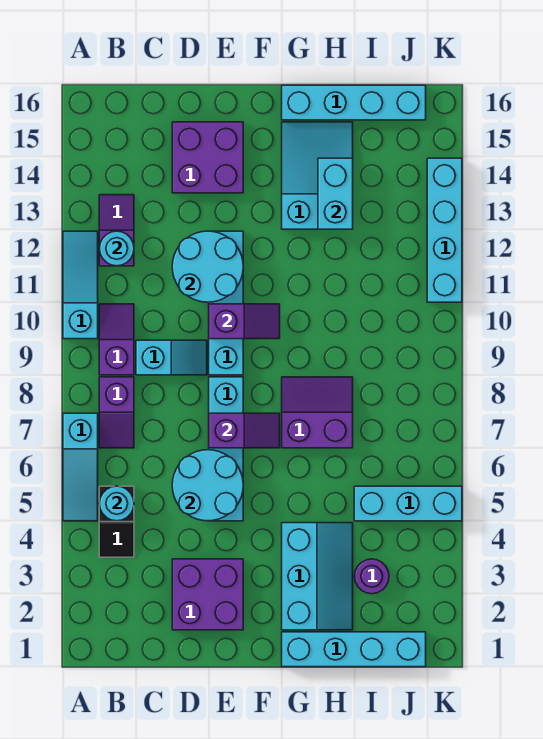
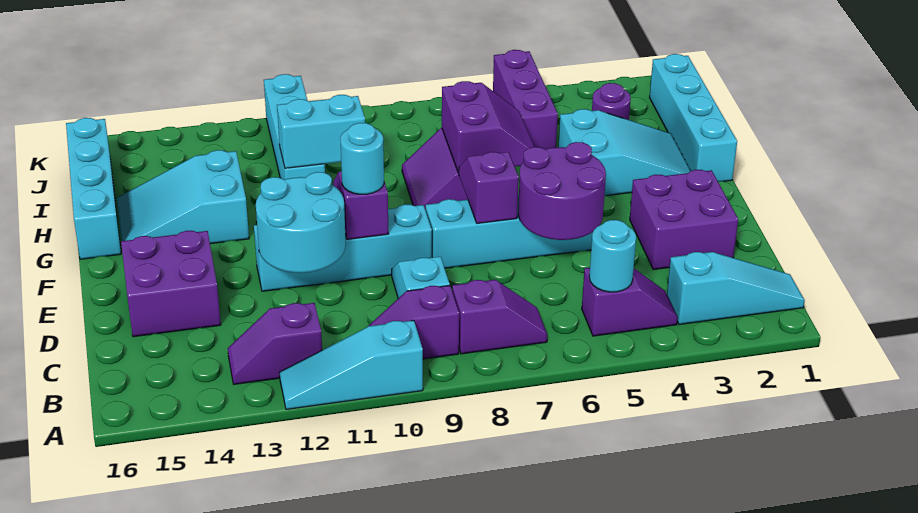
cyan 1x3 slope [63,413,98,521] -> cyan 1x3 slope moved to [667,252,805,325]
black 1x2 slope [99,486,134,557] -> purple 1x2 slope [582,268,678,336]
cyan 1x1 round brick [99,231,134,266] -> cyan 1x1 round brick moved to [340,123,384,194]
cyan 2x2 round brick [172,450,243,521] -> purple 2x2 round brick [518,142,606,240]
cyan 2x3 slope [282,523,353,630] -> cyan 2x3 slope turned to [558,109,691,196]
none -> purple 2x2 slope [442,81,534,173]
cyan 1x2 brick [318,158,353,229] -> cyan 1x2 brick moved to [277,95,365,168]
cyan 1x3 brick [354,486,462,521] -> purple 1x3 brick [493,50,558,149]
cyan 1x4 brick [427,158,462,302] -> cyan 1x4 brick turned to [264,74,325,180]

